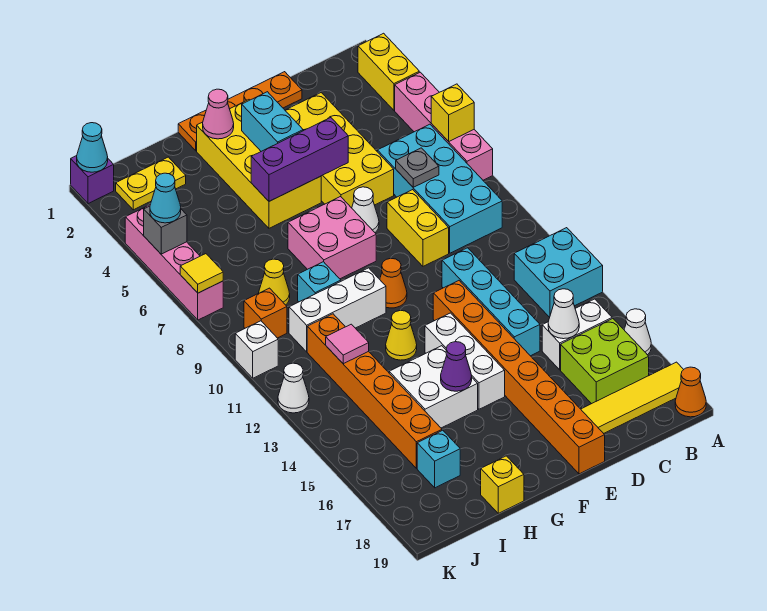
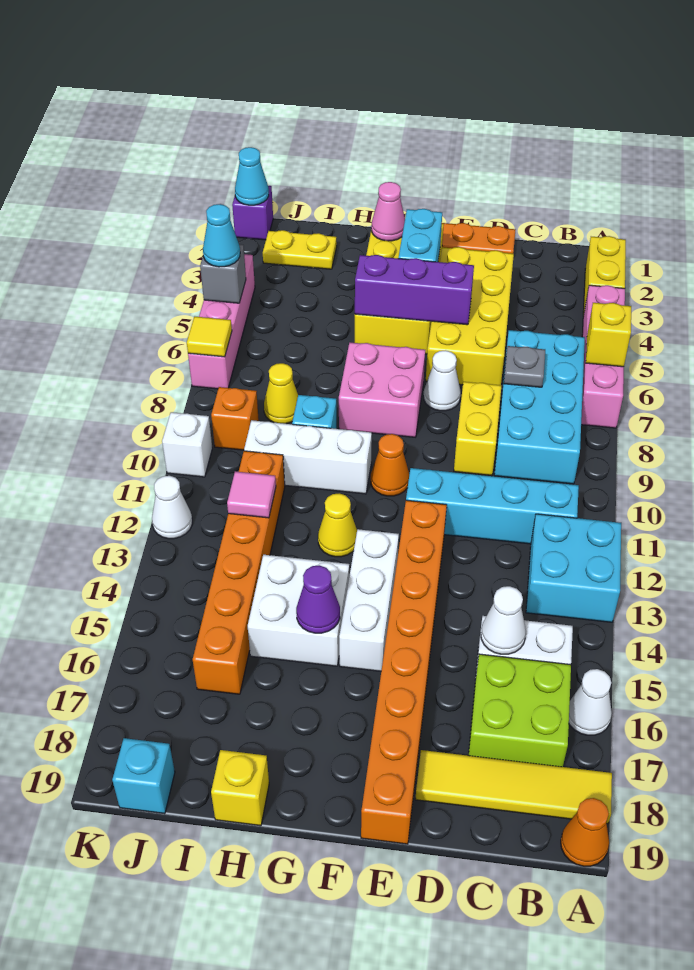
cyan 1x4 brick [442,248,540,356] -> cyan 1x4 brick turned to [406,468,579,544]
cyan 1x1 brick [417,430,460,488] -> cyan 1x1 brick moved to [112,738,175,814]

